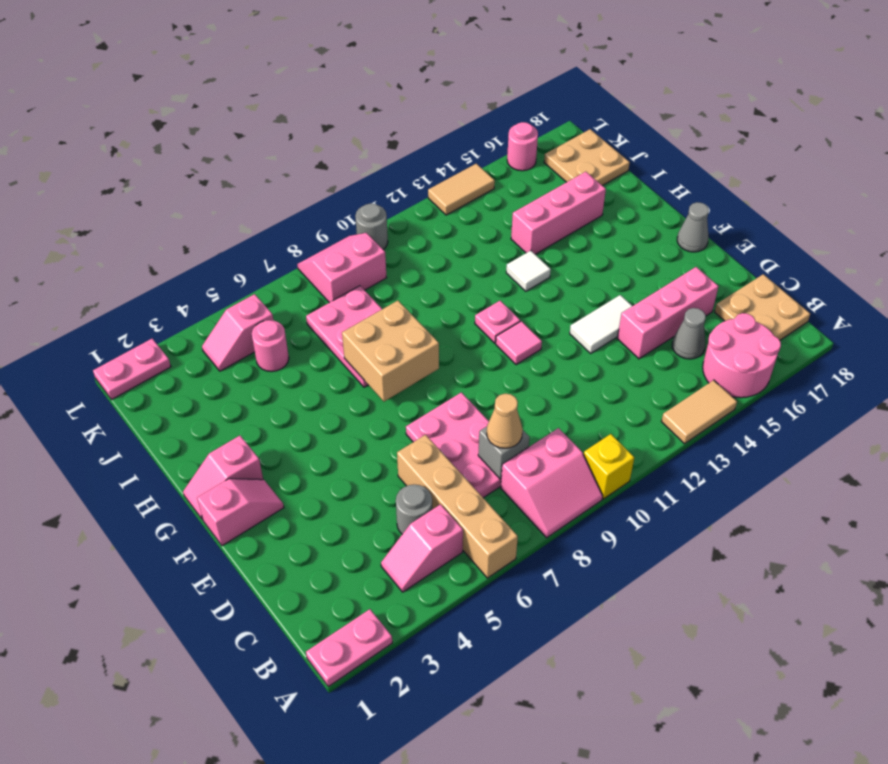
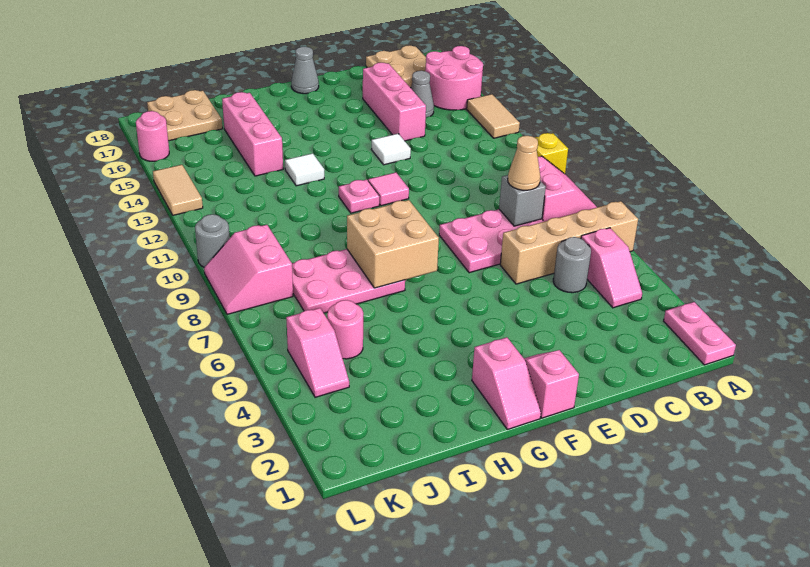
white 1x2 tile [570,295,632,353] -> white 1x1 tile [371,134,411,165]
pink 1x2 plate [93,339,171,400] -> none

